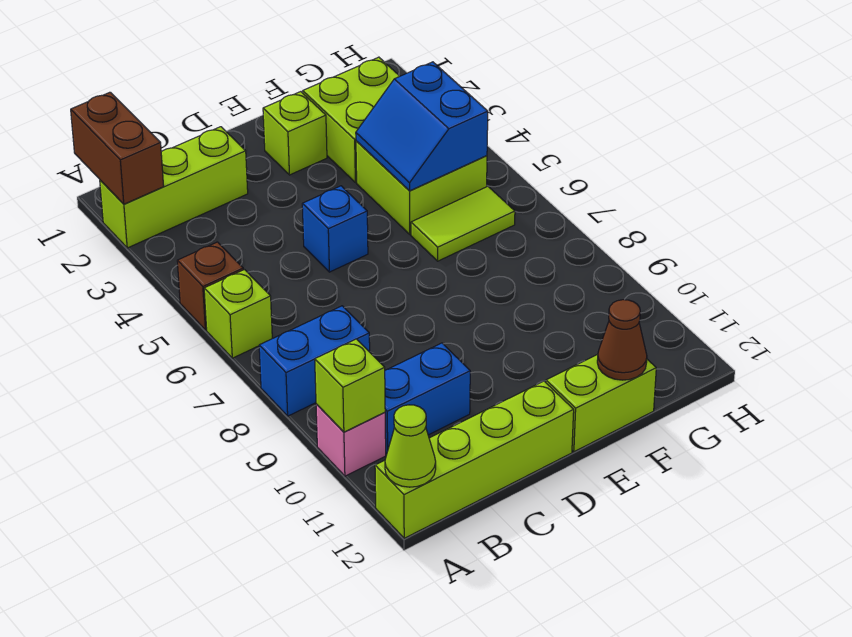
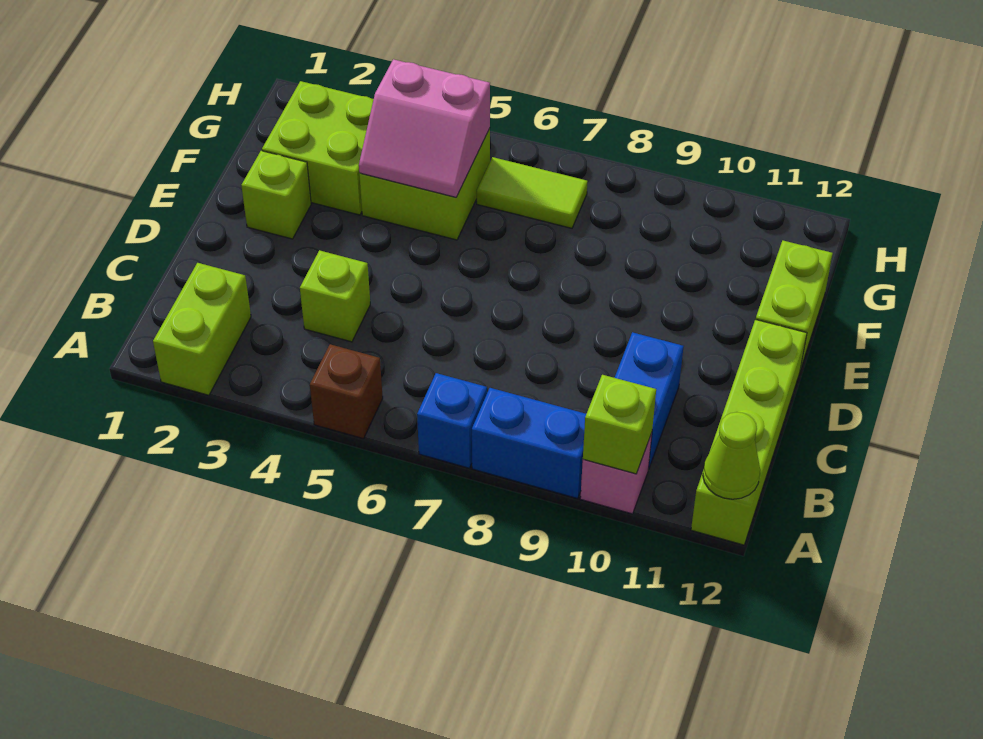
brown 1x2 brick [71,92,164,204] -> none
lime 1x3 brick [100,127,248,248] -> lime 1x2 brick [153,263,251,395]
lime 1x1 brick [204,270,272,358] -> lime 1x1 brick moved to [300,250,370,342]
blue 1x2 brick [259,306,370,416] -> blue 1x2 brick turned to [472,388,586,498]
blue 1x1 brick [302,186,368,272] -> blue 1x1 brick moved to [417,373,487,468]
blue 2x2 slope [356,62,488,191] -> pink 2x2 slope [359,59,490,197]
lime 1x2 tile [411,186,515,261] -> lime 1x2 tile turned to [477,157,587,228]
brown 1x1 cone [597,300,647,380] -> none

